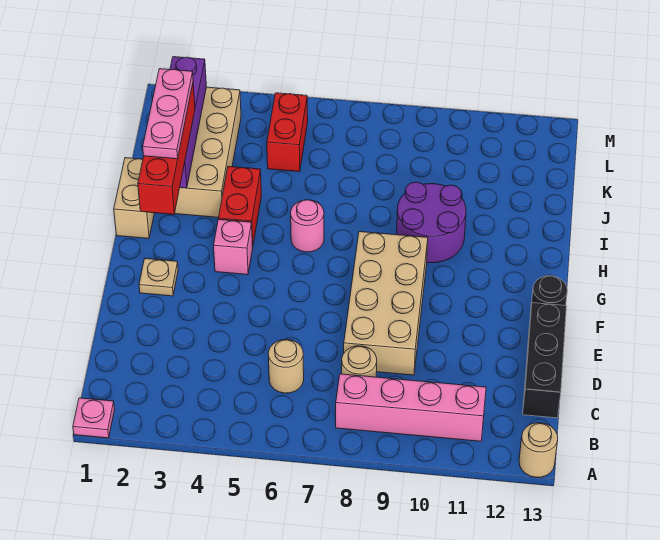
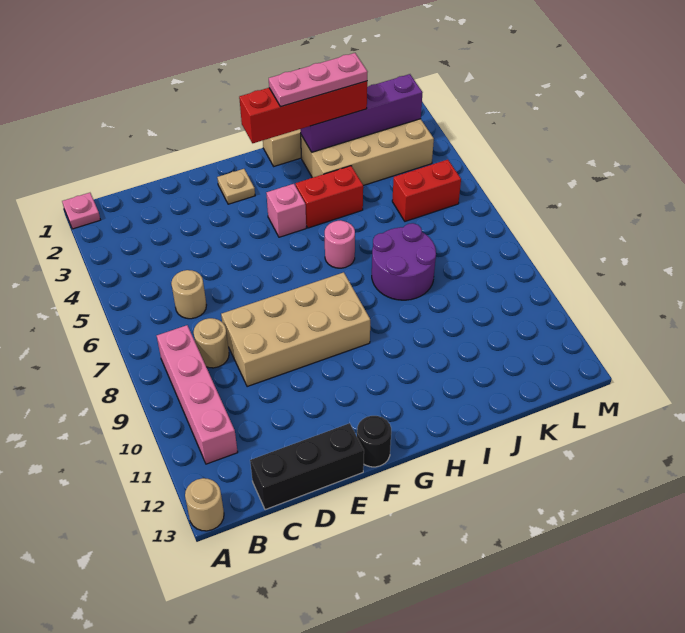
purple 2x2 round brick [397,182,466,263] -> purple 2x2 round brick moved to [372,223,436,300]

